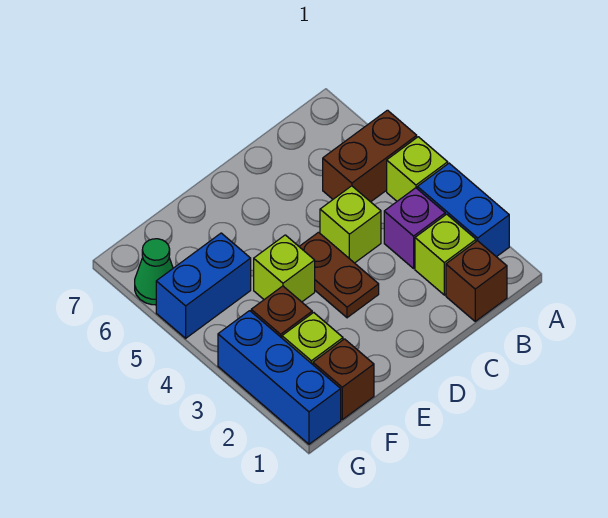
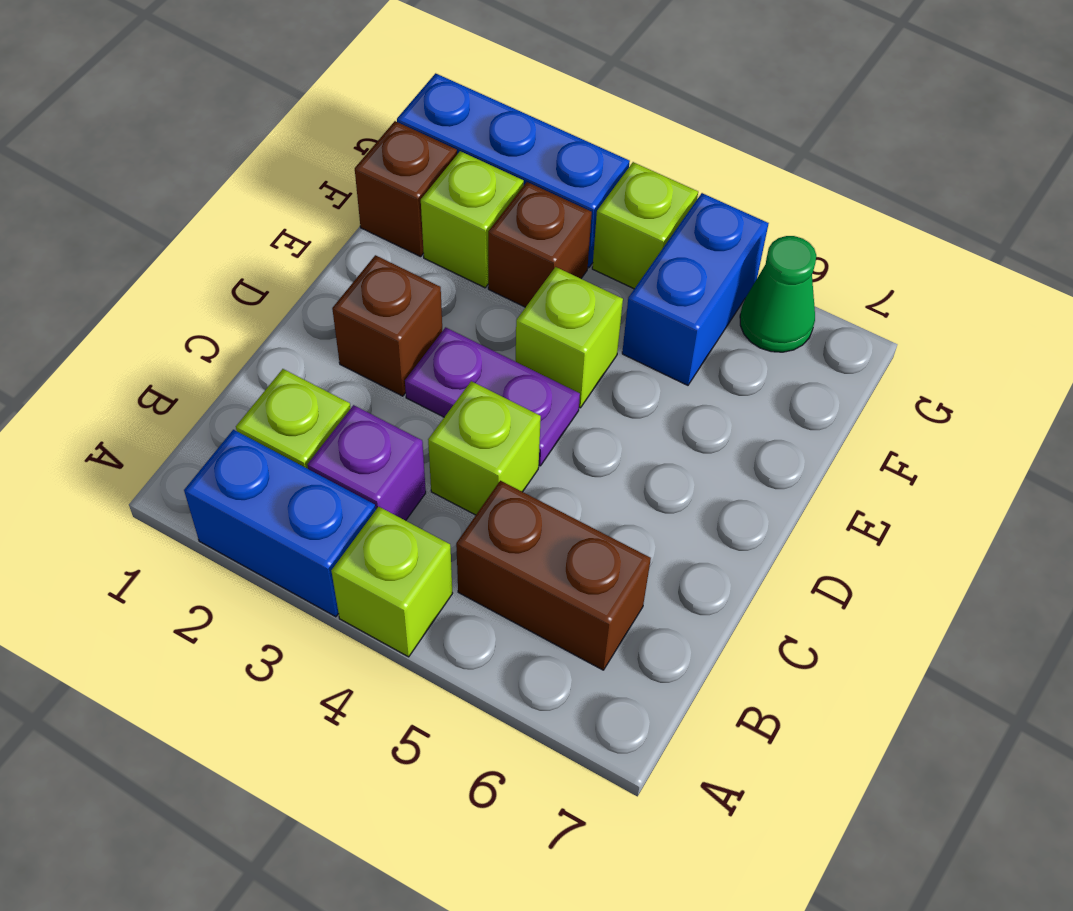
brown 1x2 brick [323,110,417,202] -> brown 1x2 brick turned to [456,481,651,670]
brown 1x1 brick [446,241,507,321] -> brown 1x1 brick moved to [332,255,442,396]
brown 1x2 plate [299,232,379,318] -> purple 1x2 plate [405,327,580,466]
none -> lime 1x1 brick [592,162,698,289]

